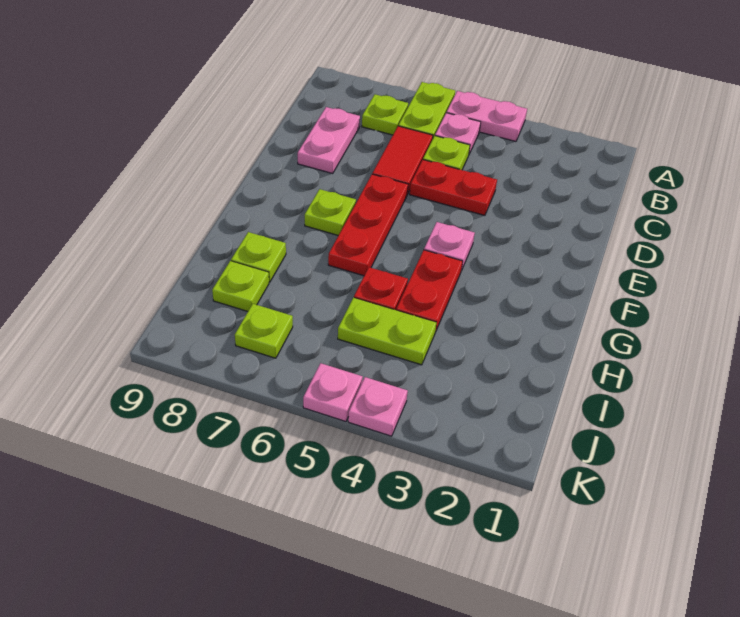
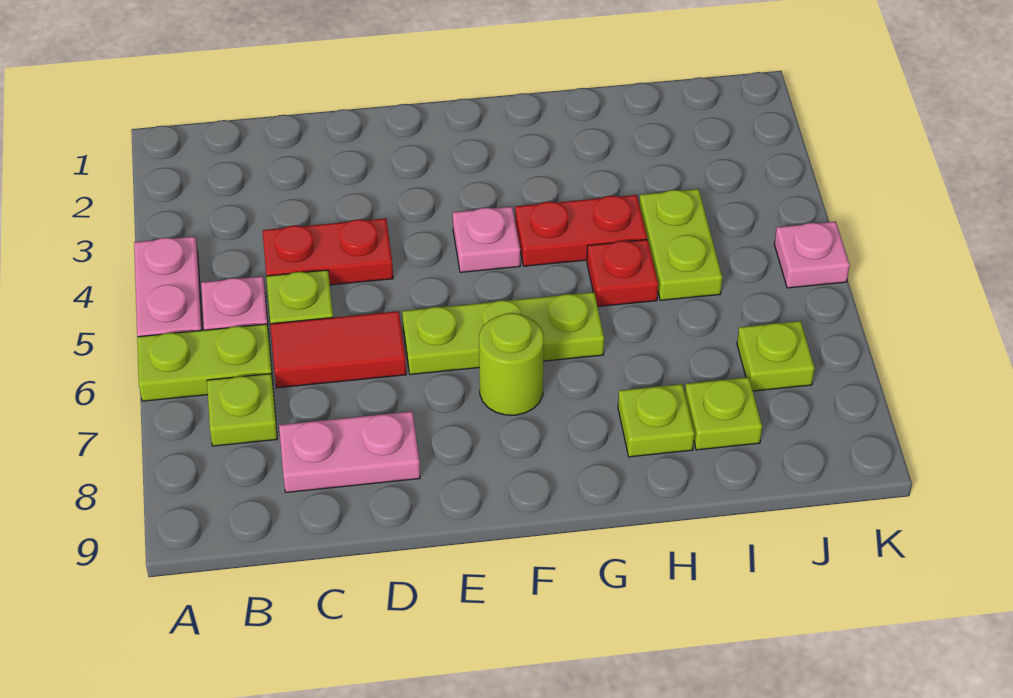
red 1x2 plate [410,160,497,215] -> red 1x2 plate turned to [262,218,393,285]
red 1x3 plate [328,174,408,276] -> lime 1x3 plate [402,292,604,374]
lime 1x1 plate [305,189,356,235] -> lime 1x1 round brick [479,313,544,415]
pink 1x1 plate [348,377,408,436] -> none

